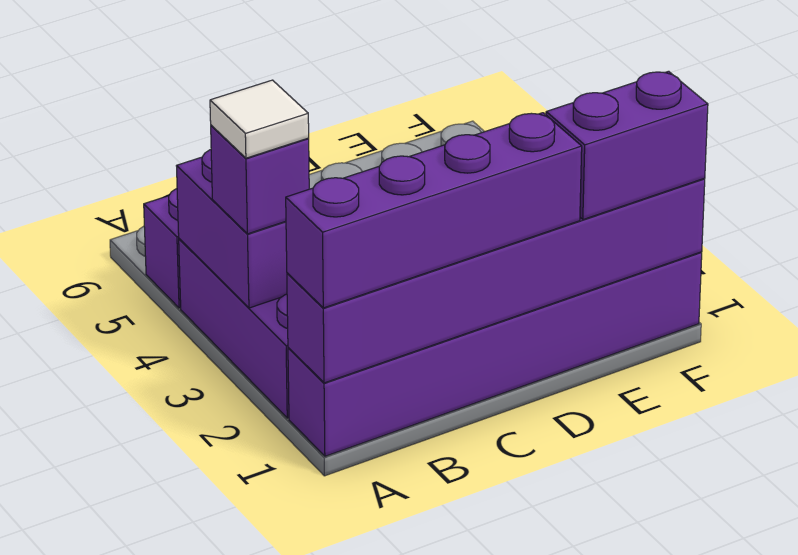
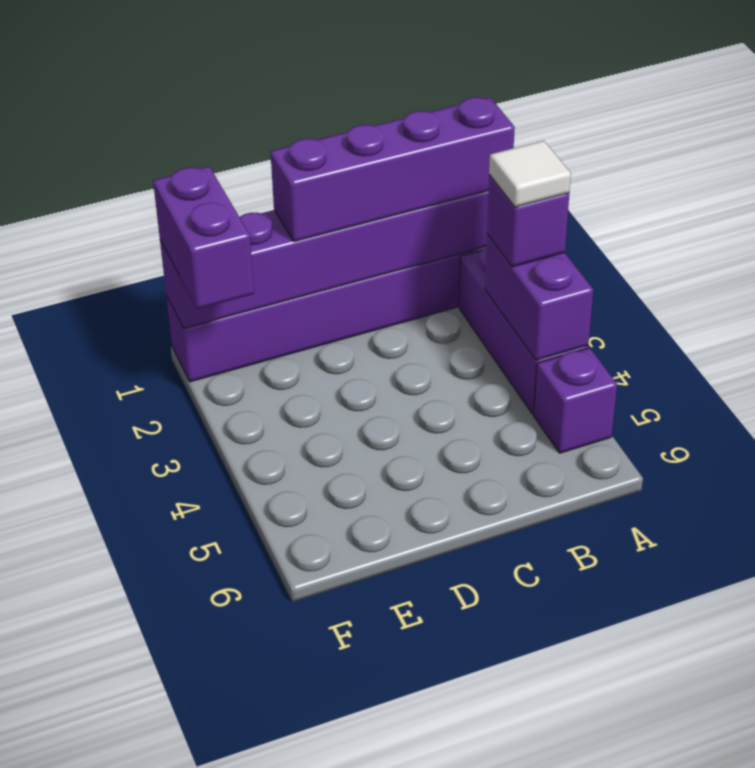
purple 1x2 brick [546,71,708,220] -> purple 1x2 brick turned to [153,166,254,309]

